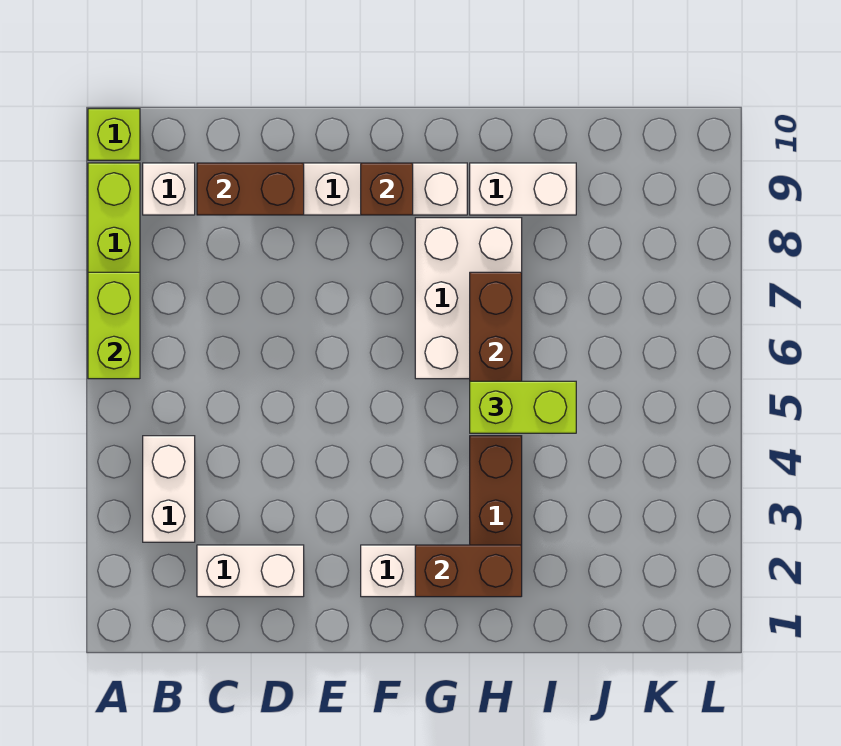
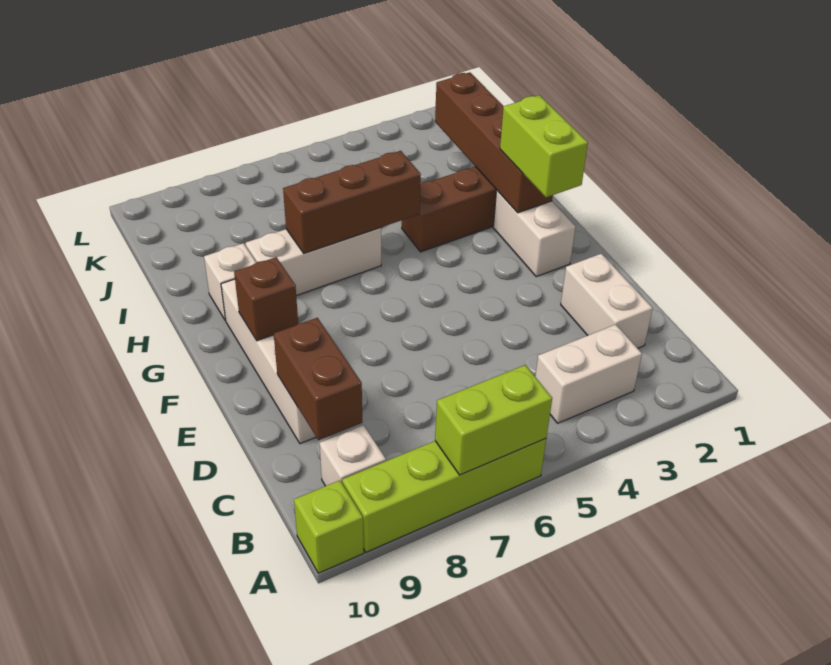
brown 1x2 brick [415,545,522,597] -> brown 1x4 brick [435,72,553,213]
white 2x3 brick [415,218,522,379] -> white 1x3 brick [246,228,381,296]
lime 1x2 brick [470,381,576,433] -> lime 1x2 brick moved to [500,95,588,197]
white 1x2 brick [470,163,576,215] -> white 1x1 brick [204,243,256,320]

